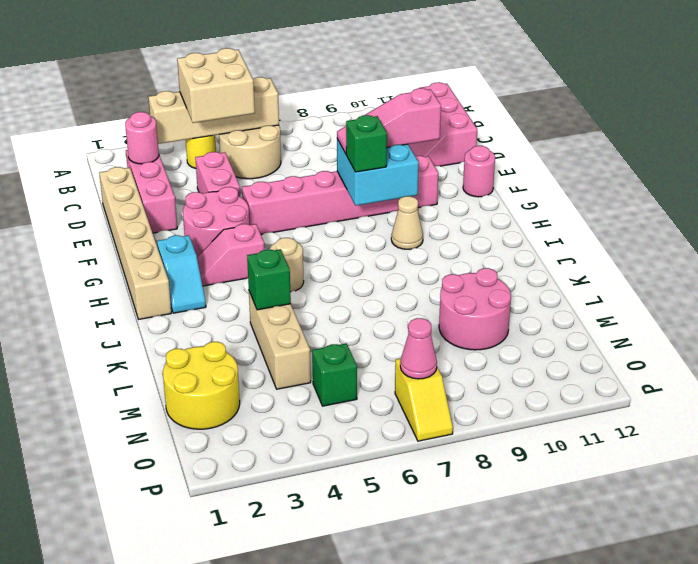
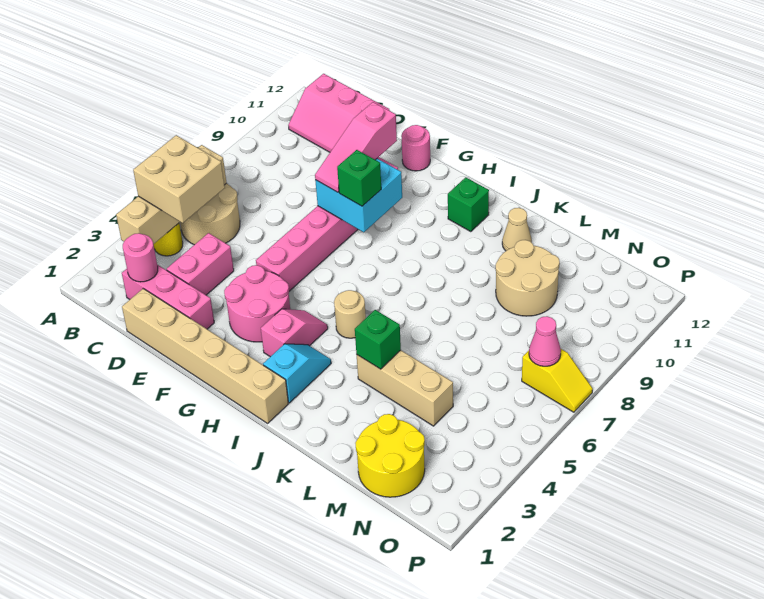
pink 1x2 brick [195,152,240,196] -> pink 1x2 brick turned to [167,233,234,295]
cyan 1x2 slope [157,235,206,313] -> cyan 1x2 slope turned to [263,344,331,403]
pink 1x2 slope [197,224,264,286] -> pink 1x2 slope turned to [261,309,328,357]
tan 1x1 cone [391,196,423,249] -> tan 1x1 cone moved to [502,208,532,251]
pink 2x2 round brick [439,268,511,350] -> tan 2x2 round brick [495,240,560,316]
green 1x1 brick [312,343,357,406] -> green 1x1 brick moved to [448,177,489,232]

